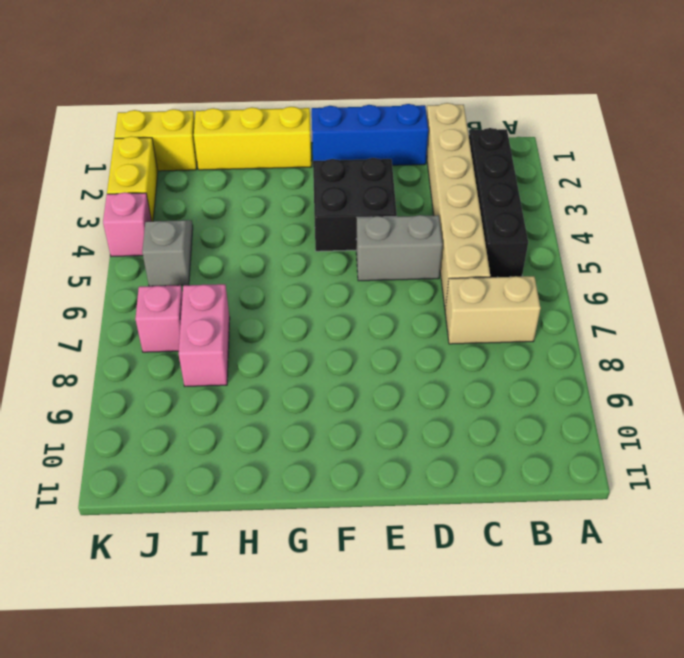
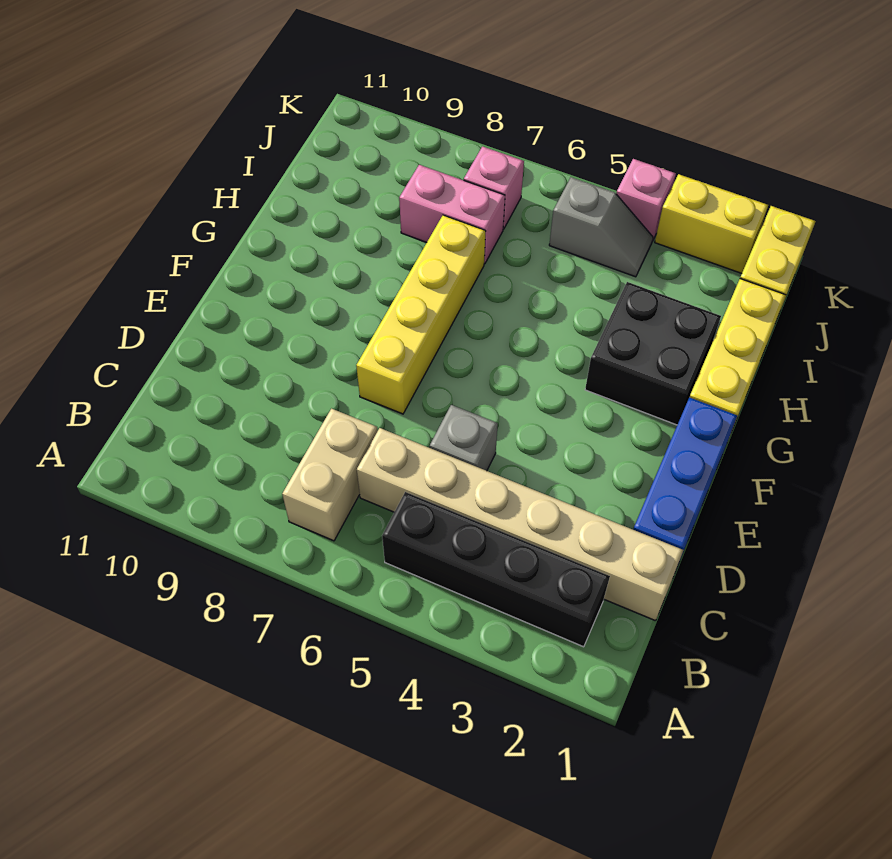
grey 1x2 brick [356,215,442,281] -> grey 1x1 brick [430,405,498,471]
black 2x2 brick [313,158,397,251] -> black 2x2 brick moved to [585,282,721,425]
none -> yellow 1x4 brick [356,215,486,414]

